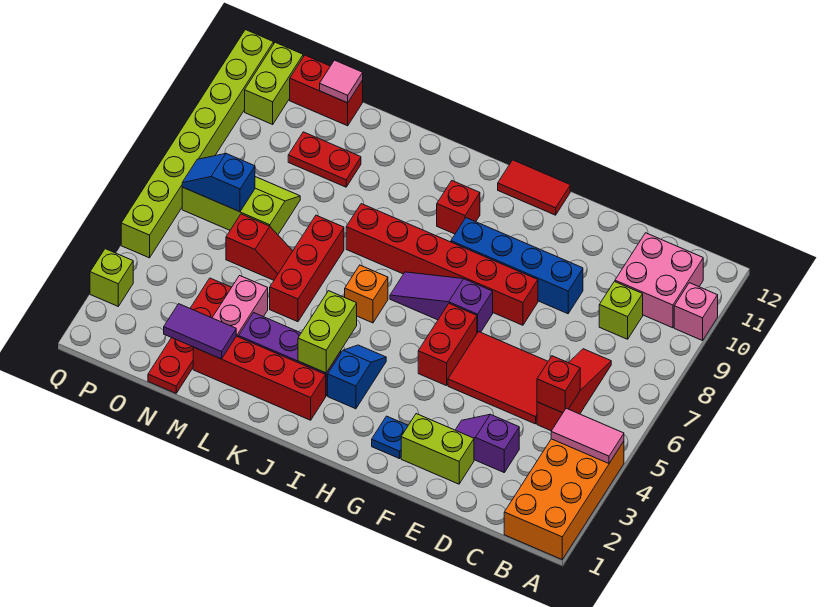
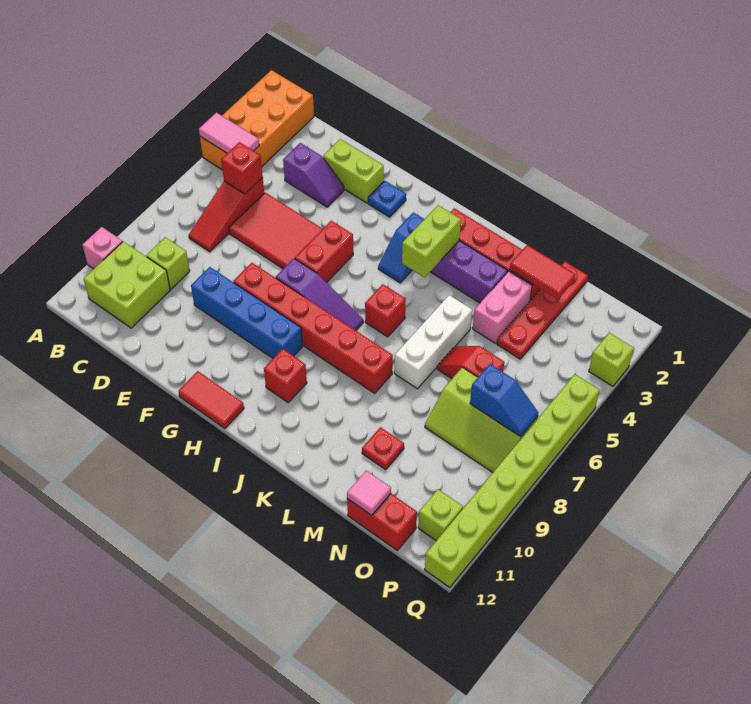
pink 2x2 brick [615,233,703,328] -> lime 2x2 brick [84,241,170,328]
orange 1x1 brick [345,265,388,323] -> red 1x1 brick [365,284,406,337]
red 1x3 brick [270,215,344,322] -> white 1x3 brick [394,295,472,389]
purple 1x2 tile [164,304,236,359] -> red 1x2 tile [510,245,575,299]
red 1x2 plate [288,132,361,187] -> red 1x1 plate [362,427,404,469]
lime 1x2 brick [245,42,303,124] -> lime 1x1 brick [418,490,463,541]

